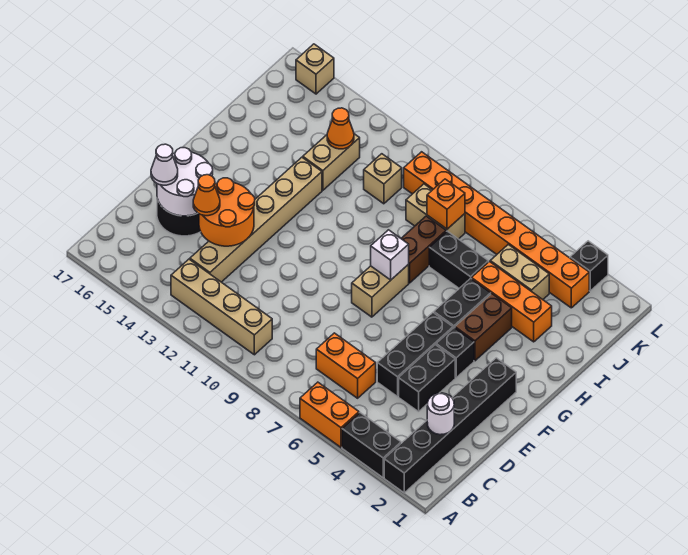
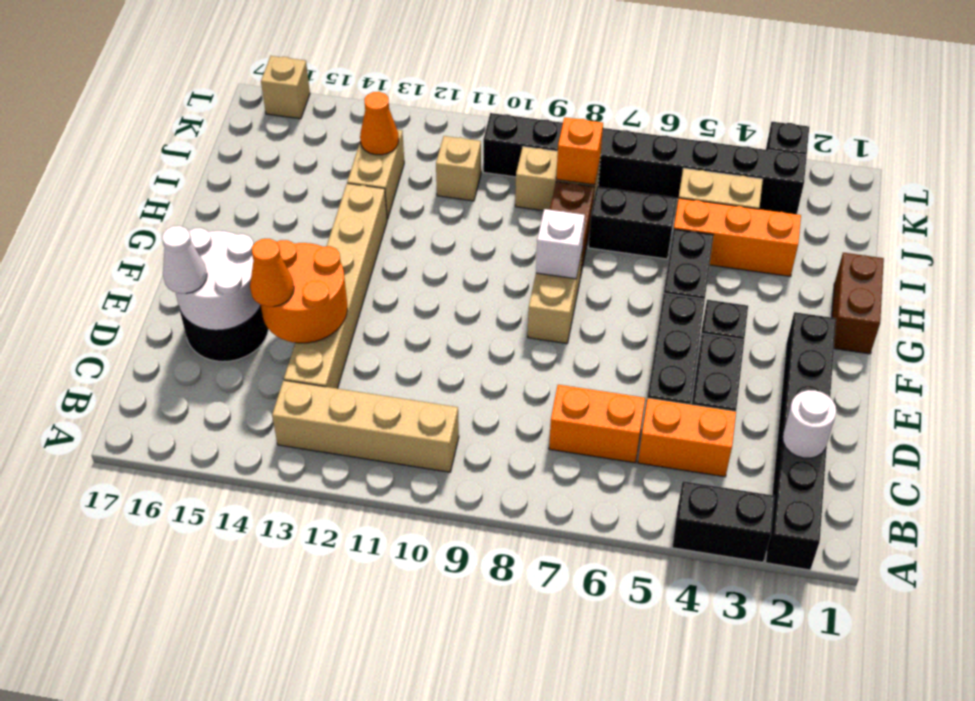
orange 1x2 brick [300,382,359,447] -> orange 1x2 brick moved to [638,398,736,477]
brown 1x2 brick [455,294,512,361] -> brown 1x2 brick moved to [832,253,884,354]
orange 1x8 brick [404,152,589,308] -> black 1x8 brick [483,113,807,214]

